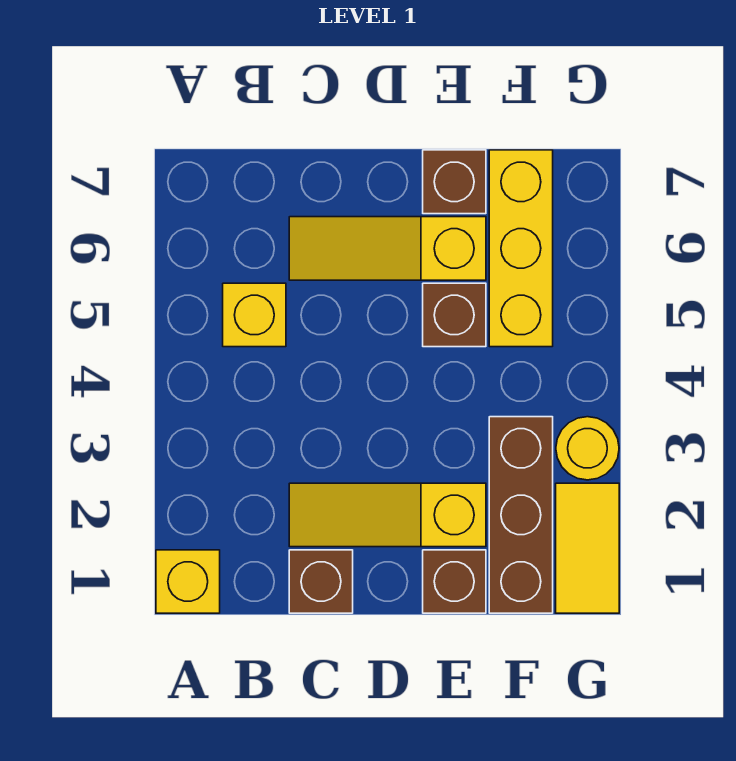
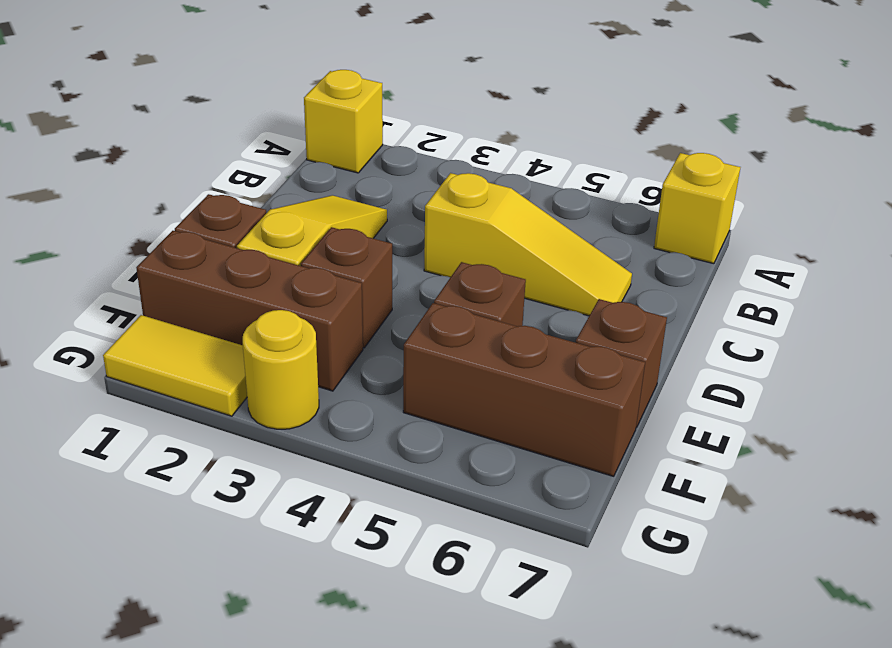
yellow 1x1 brick [223,283,286,347] -> yellow 1x1 brick moved to [654,153,740,264]
brown 1x1 brick [289,550,353,613] -> brown 1x1 brick moved to [301,227,392,348]
yellow 1x3 slope [289,217,486,280] -> yellow 1x3 slope turned to [424,173,632,316]
yellow 1x3 brick [489,150,553,347] -> brown 1x3 brick [403,303,645,476]

